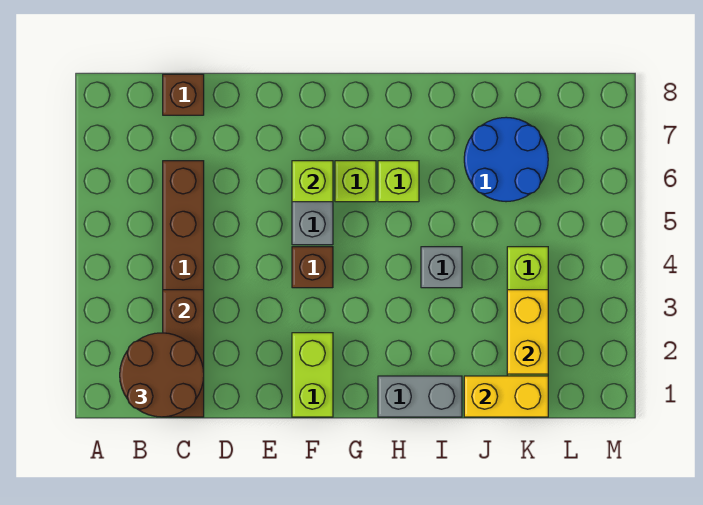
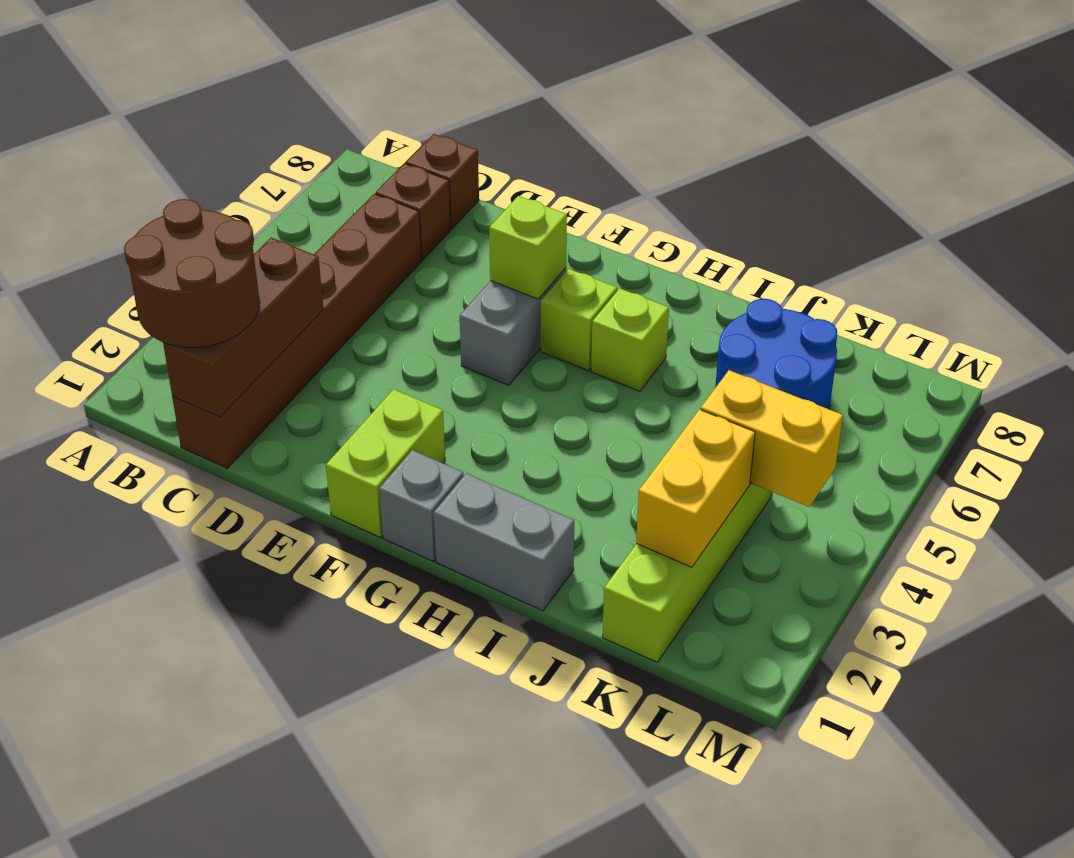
brown 1x1 brick [292,247,333,288] -> brown 1x1 brick moved to [376,163,451,260]
grey 1x1 brick [421,247,462,288] -> grey 1x1 brick moved to [379,450,464,561]
yellow 1x2 brick [464,376,548,417] -> yellow 1x2 brick moved to [701,370,843,507]

